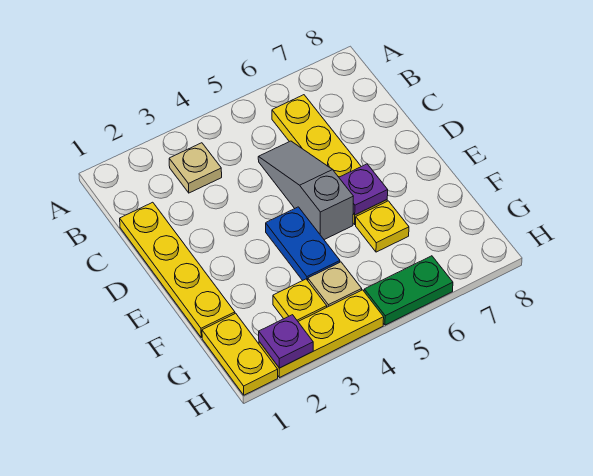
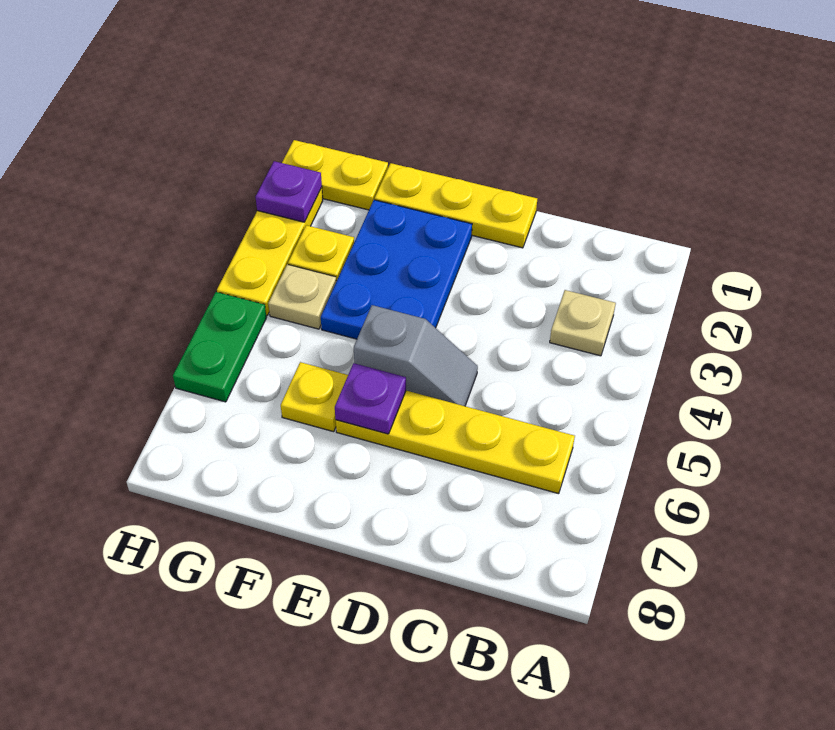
yellow 1x4 plate [120,202,235,338] -> yellow 1x3 plate [375,163,537,248]
grey 1x3 slope [258,141,353,240] -> grey 1x2 slope [354,305,478,406]
blue 1x2 plate [266,207,340,281] -> blue 2x3 plate [321,200,472,339]

